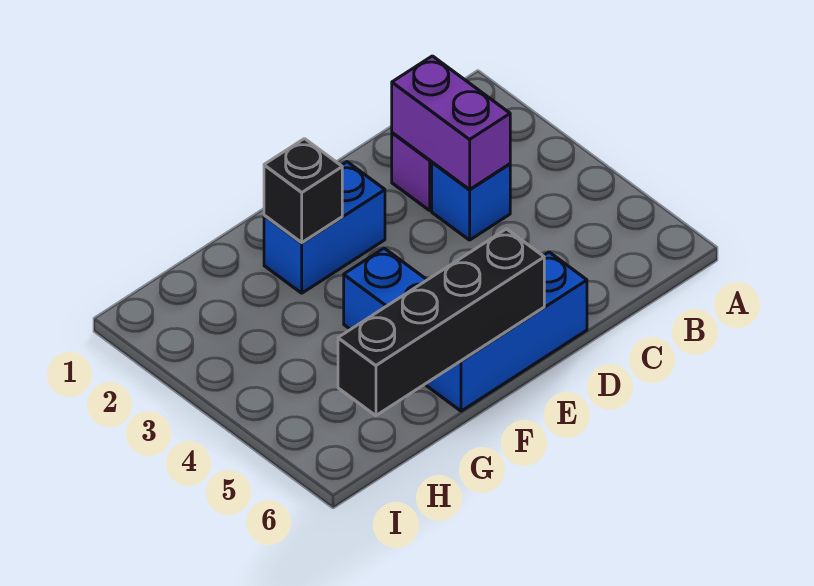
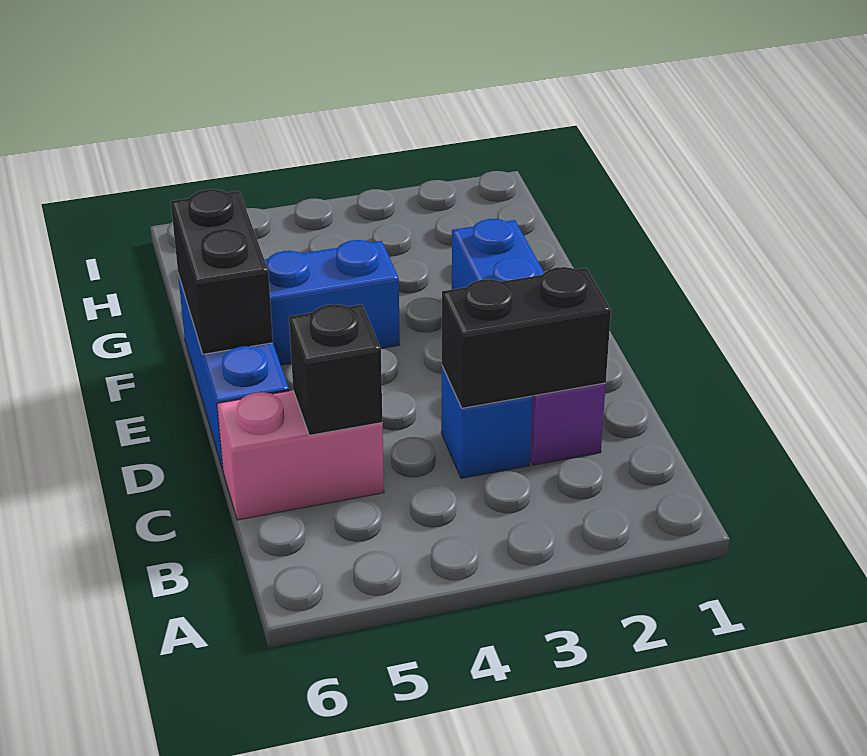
purple 1x2 brick [392,56,510,189] -> black 1x2 brick [442,267,611,408]
none -> pink 1x2 brick [217,391,384,520]
black 1x4 brick [338,229,544,416] -> black 1x2 brick [171,189,273,354]
black 1x1 brick [264,139,342,242] -> black 1x1 brick moved to [289,304,382,435]

